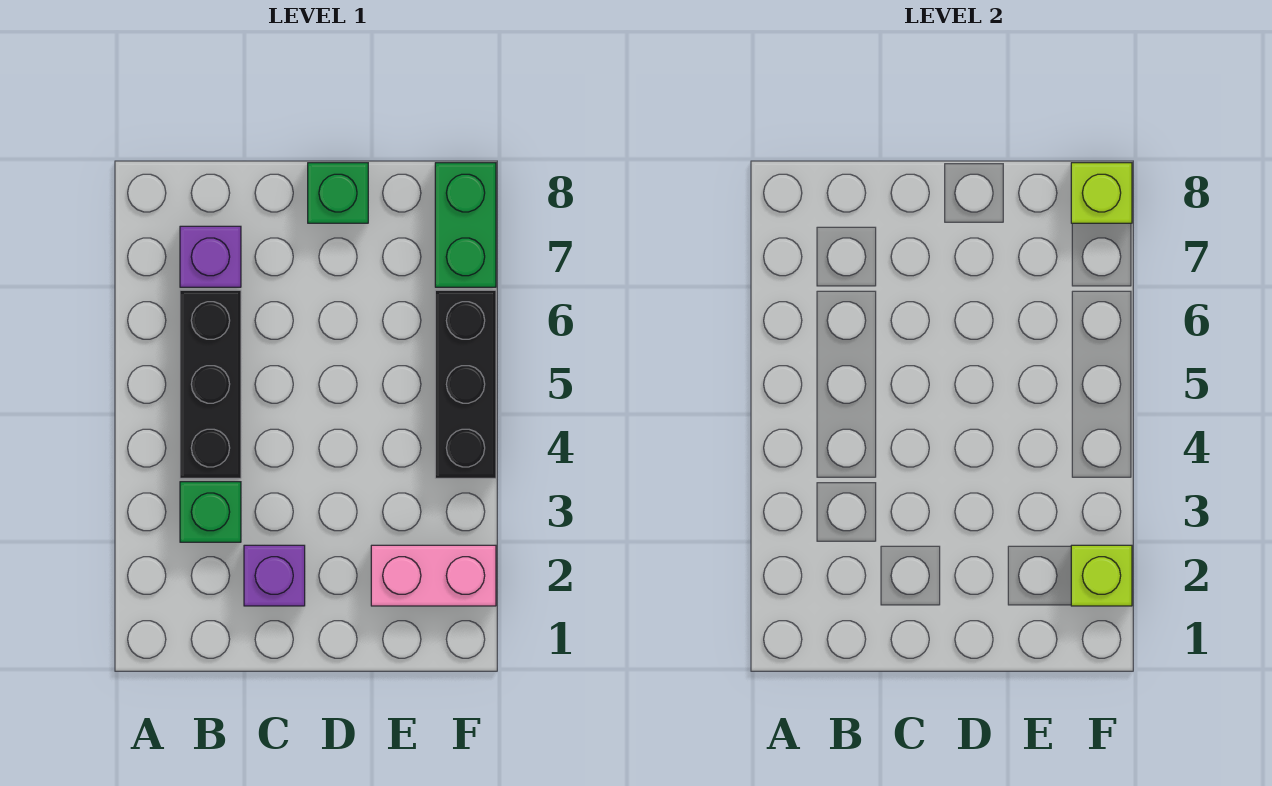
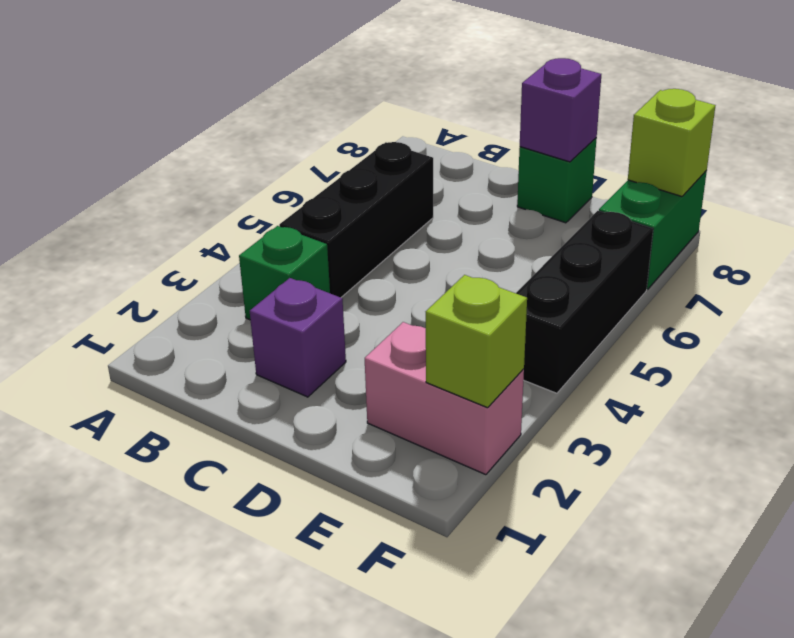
purple 1x1 brick [180,226,241,287] -> purple 1x1 brick moved to [520,58,601,162]

